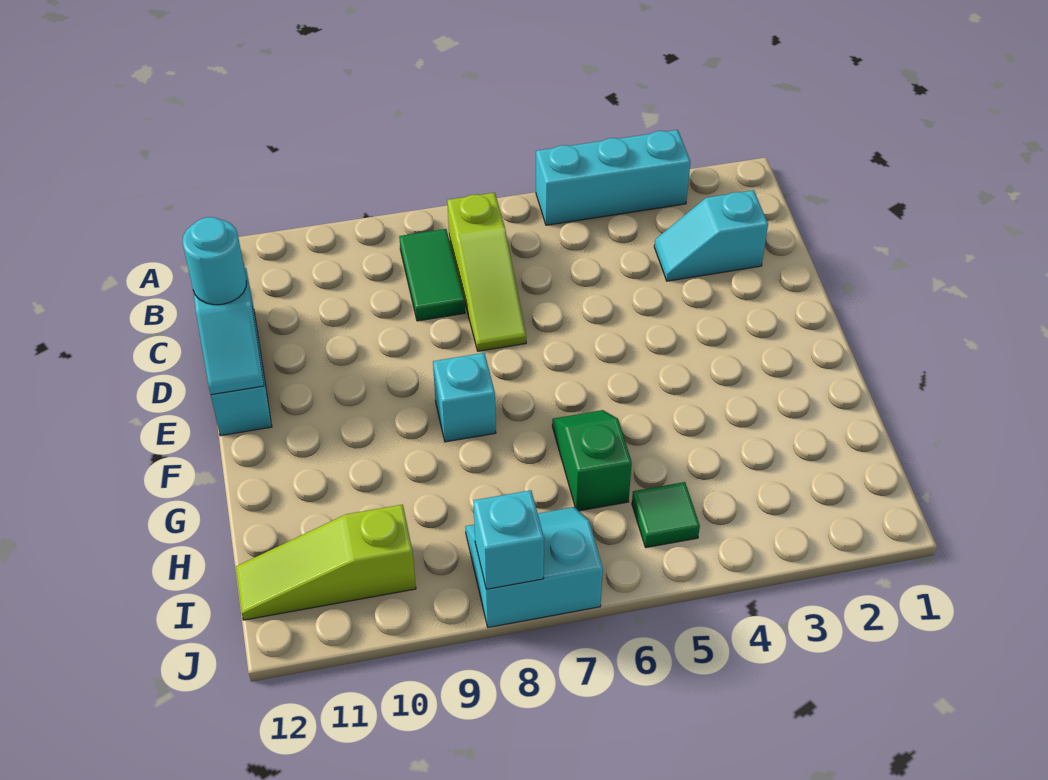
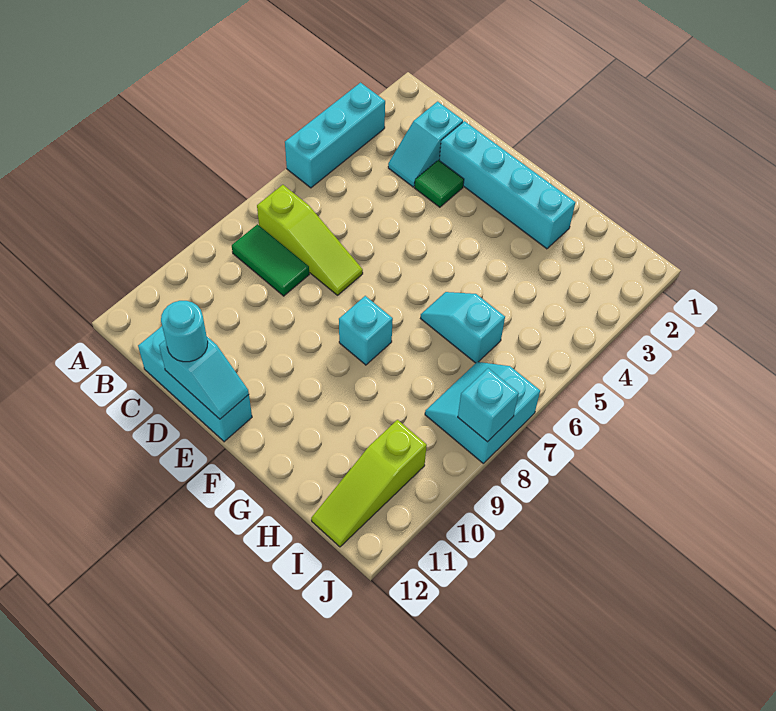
none -> cyan 1x4 brick [439,121,575,249]
green 1x2 slope [552,410,632,511] -> cyan 1x2 slope [421,292,505,363]
green 1x1 tile [632,482,700,548] -> green 1x1 tile moved to [414,160,464,207]

